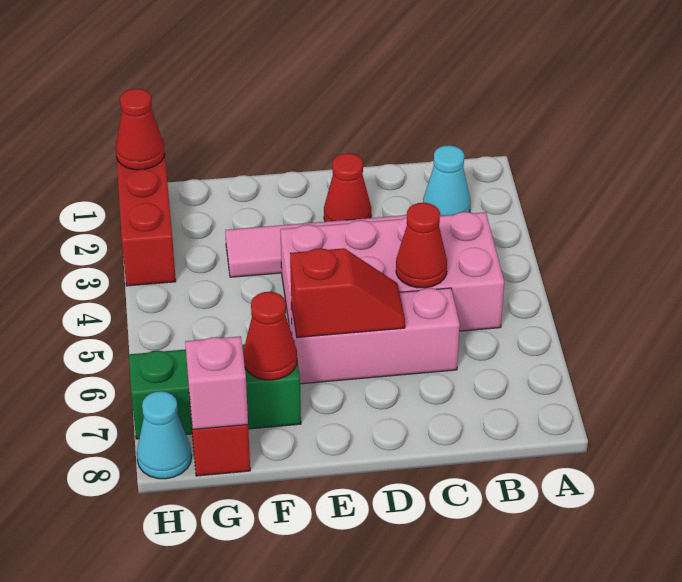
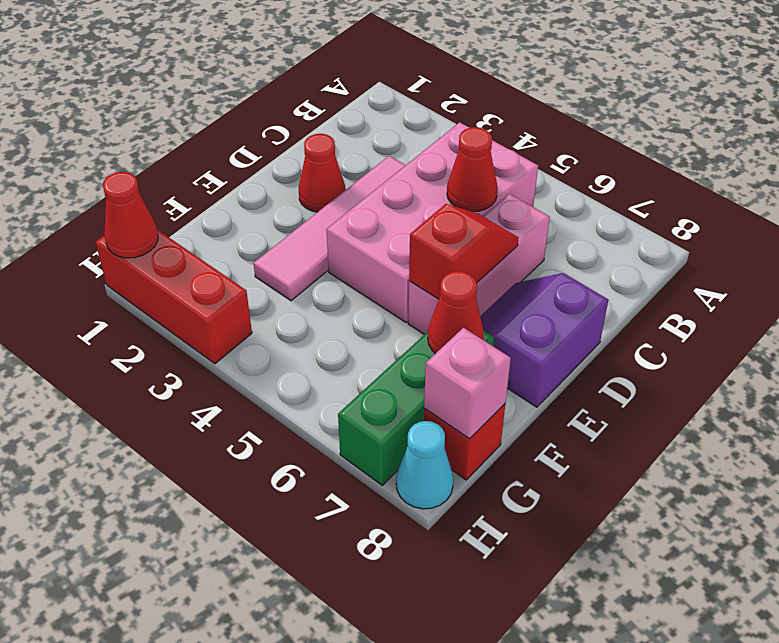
cyan 1x1 cone [423,145,470,216] -> none
none -> purple 2x2 slope [480,273,608,407]

